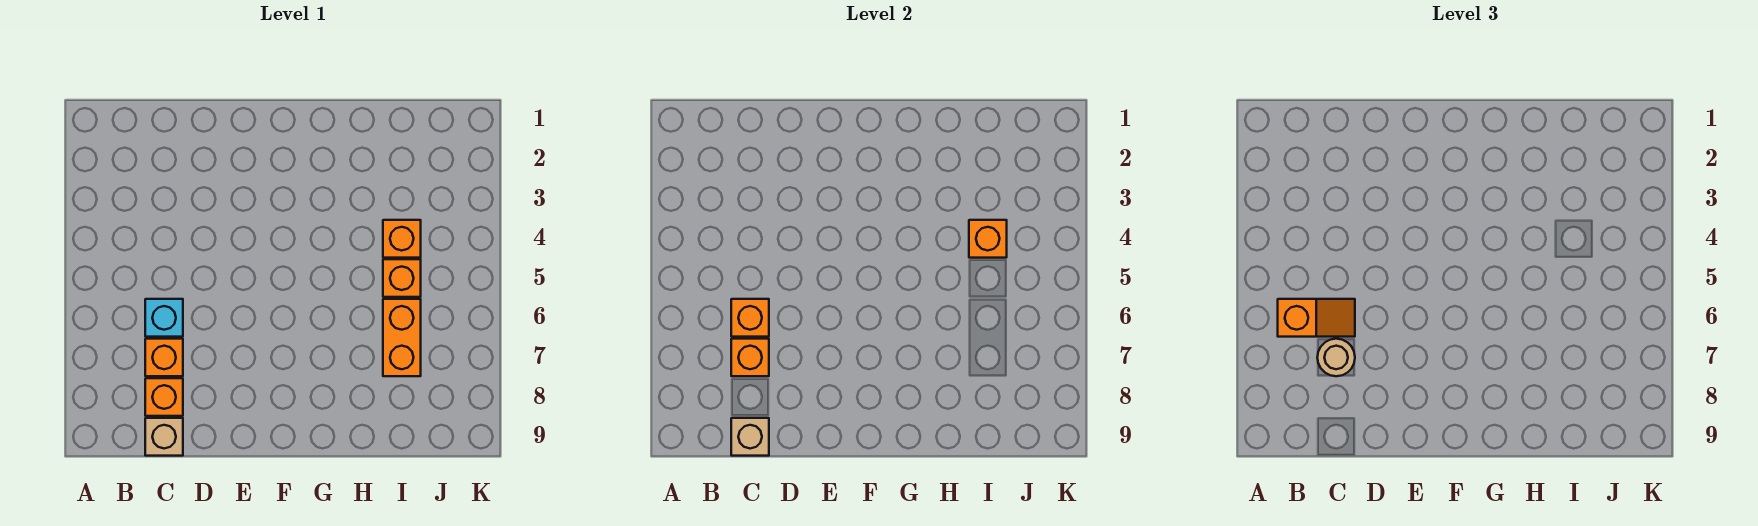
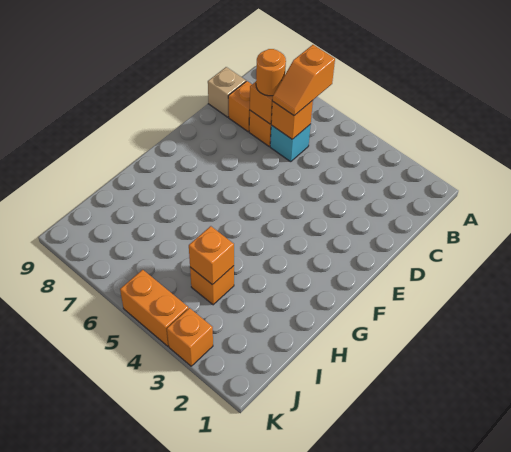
tan 1x1 round brick [1317,339,1355,376] -> orange 1x1 round brick [256,49,286,96]
tan 1x1 brick [731,418,769,456] -> none
orange 1x1 brick [383,259,421,297] -> orange 1x1 brick moved to [167,308,213,366]
orange 1x2 brick [383,299,421,376] -> orange 1x2 brick moved to [120,270,188,346]

